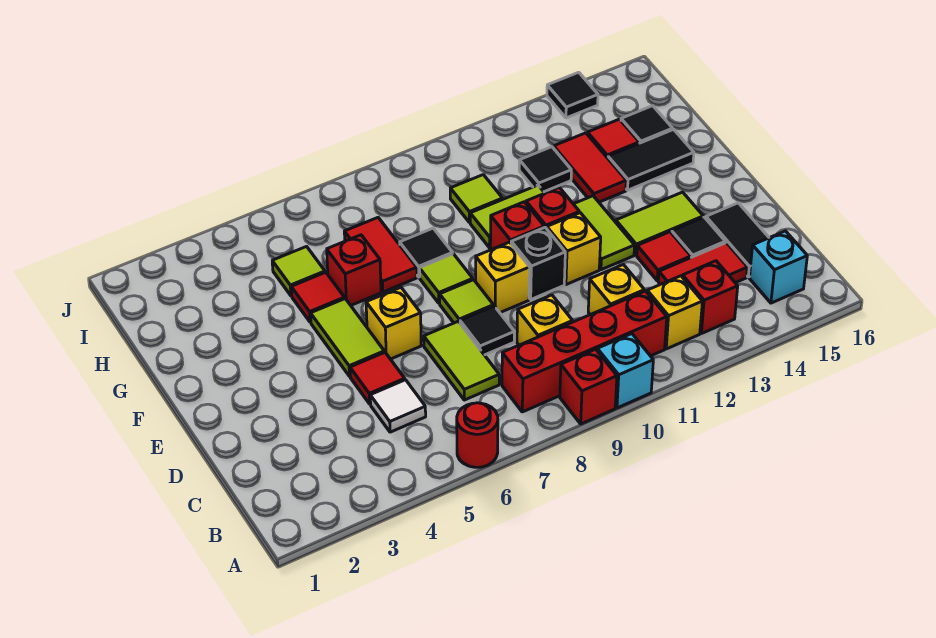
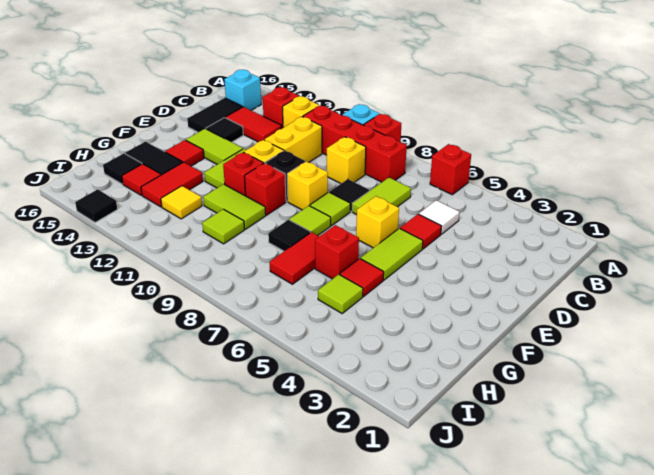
red 1x1 round brick [457,403,498,467] -> red 1x1 brick [430,144,471,195]
yellow 1x1 brick [588,265,644,315] -> yellow 1x2 brick [264,117,322,163]
red 1x1 tile [637,232,691,281] -> red 1x1 tile moved to [165,140,204,166]
black 1x1 tile [519,147,571,192] -> yellow 1x1 tile [161,186,202,219]

